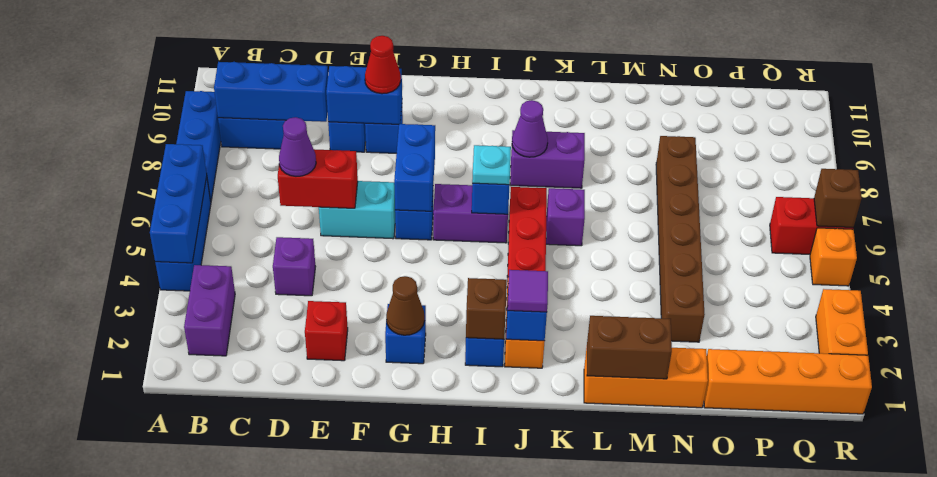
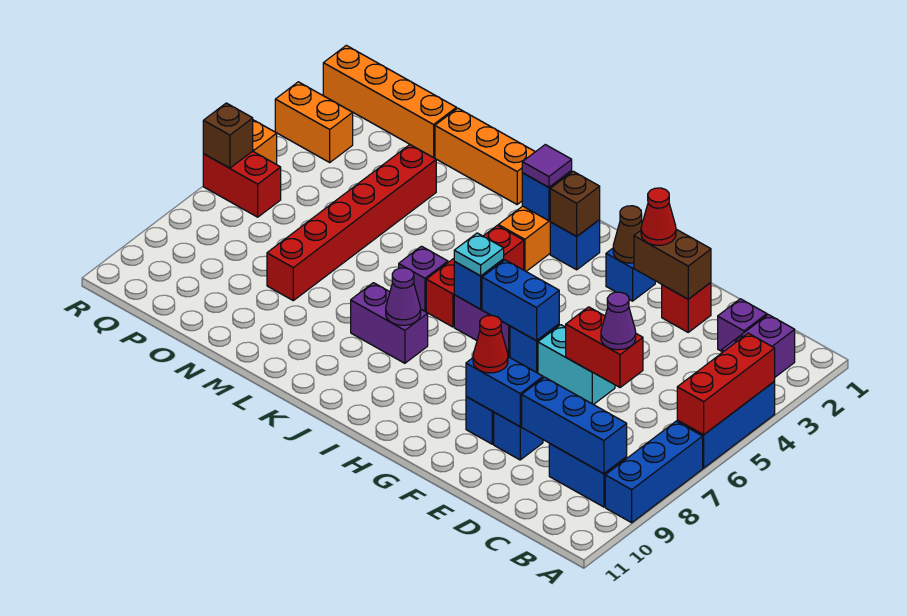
blue 1x3 brick [150,144,207,263] -> red 1x3 brick [677,333,775,435]
purple 1x1 brick [273,237,316,296] -> purple 1x1 brick moved to [718,299,767,351]
none -> red 1x1 cone [641,188,676,245]
blue 1x2 brick [394,124,435,211] -> blue 1x2 brick turned to [482,260,559,341]
brown 1x2 brick [587,316,672,379] -> brown 1x2 brick moved to [634,229,711,299]
brown 1x6 brick [656,136,705,342] -> red 1x6 brick [267,145,436,301]
orange 1x2 brick [816,289,868,355] -> orange 1x2 brick turned to [275,82,353,162]

